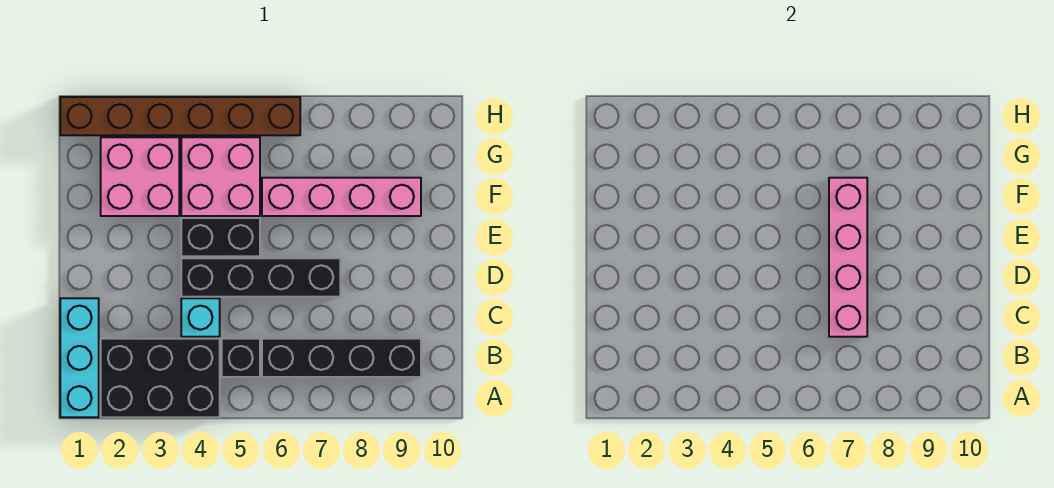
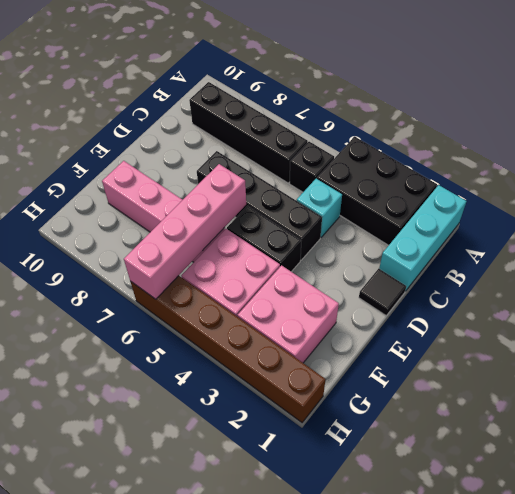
pink 1x4 brick [829,178,867,337] -> pink 1x4 brick moved to [124,164,246,299]
none -> black 1x1 tile [359,269,406,315]

